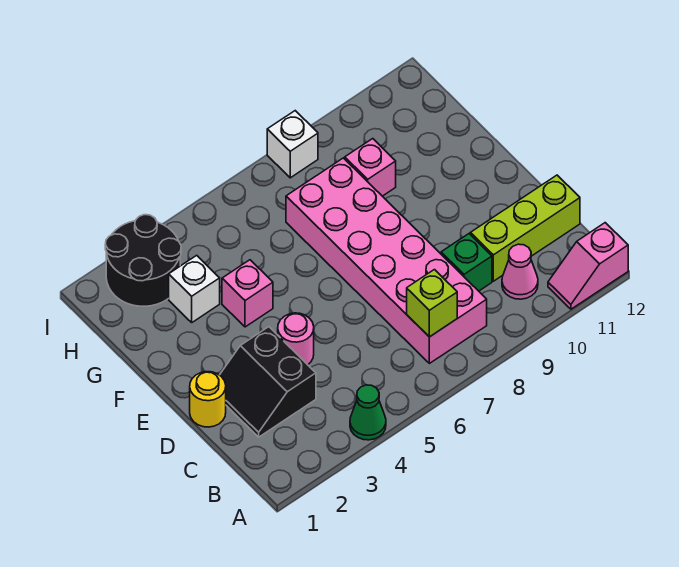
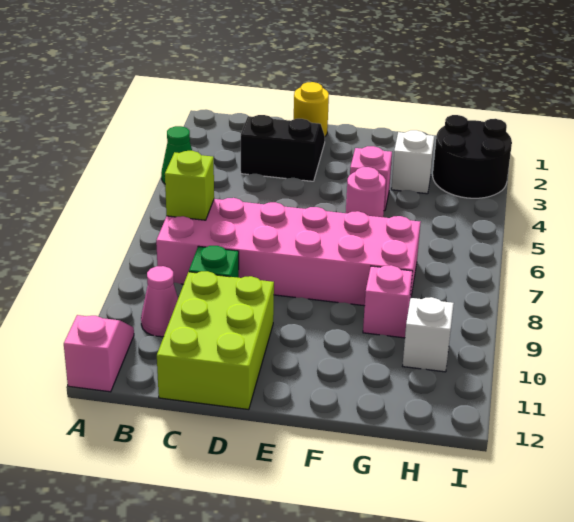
lime 1x3 brick [470,175,580,281] -> lime 2x3 brick [157,271,274,410]
pink 1x1 round brick [278,313,314,365] -> pink 1x1 round brick moved to [346,167,386,217]
white 1x1 brick [267,111,318,178] -> white 1x1 brick moved to [403,297,454,372]

